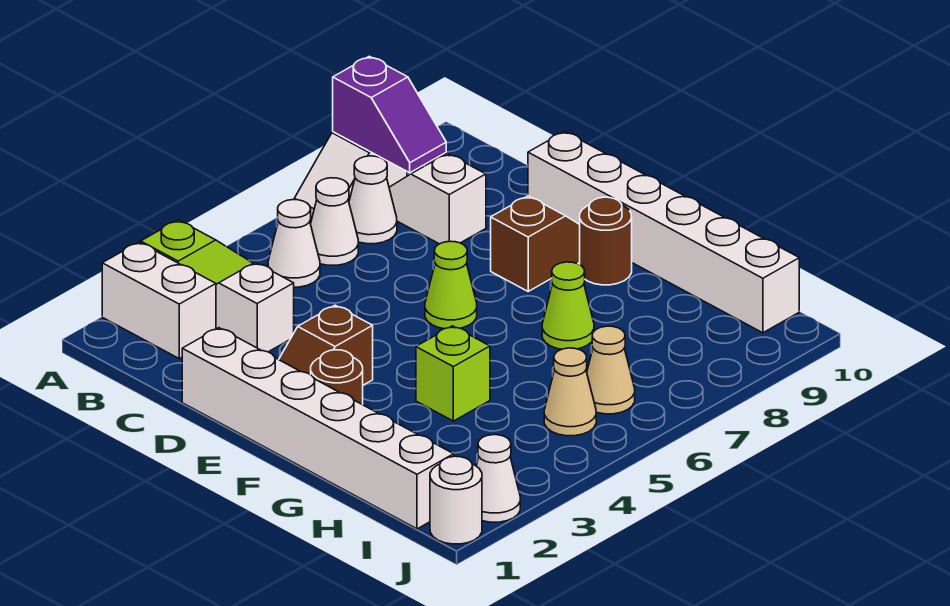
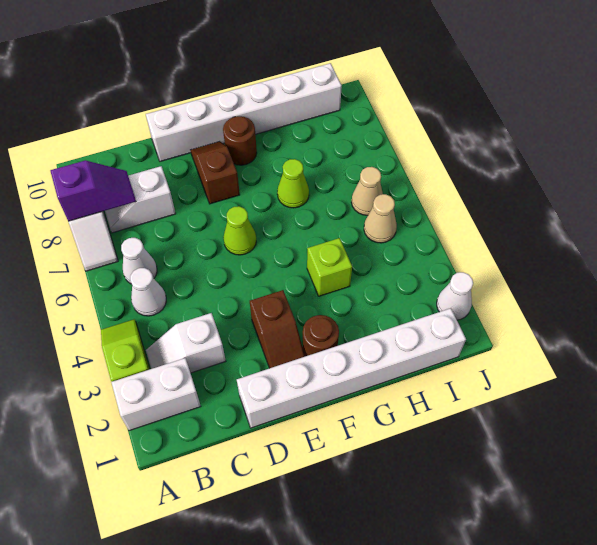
white 1x1 cone [349,156,397,244] -> none
white 1x1 round brick [430,456,482,544] -> none

